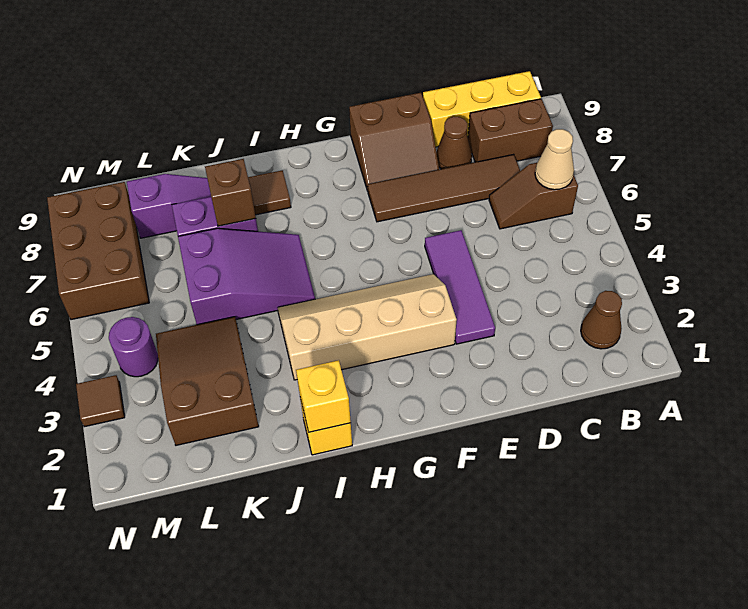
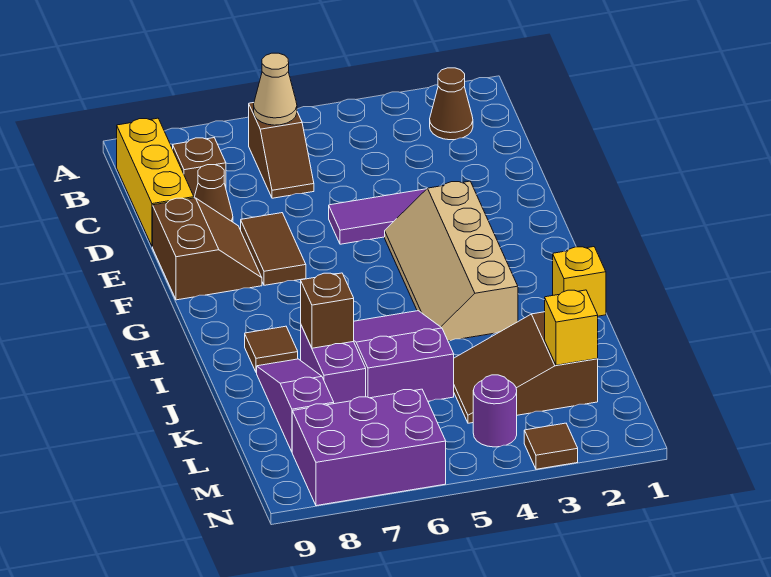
brown 1x2 brick [468,99,553,162] -> brown 1x1 brick [173,138,226,197]
brown 1x4 tile [368,154,520,222] -> brown 1x2 tile [241,213,306,285]
yellow 1x1 brick [296,360,351,432] -> yellow 1x1 brick moved to [545,290,598,365]
brown 2x3 brick [47,182,149,320] -> purple 2x3 brick [292,389,446,506]

